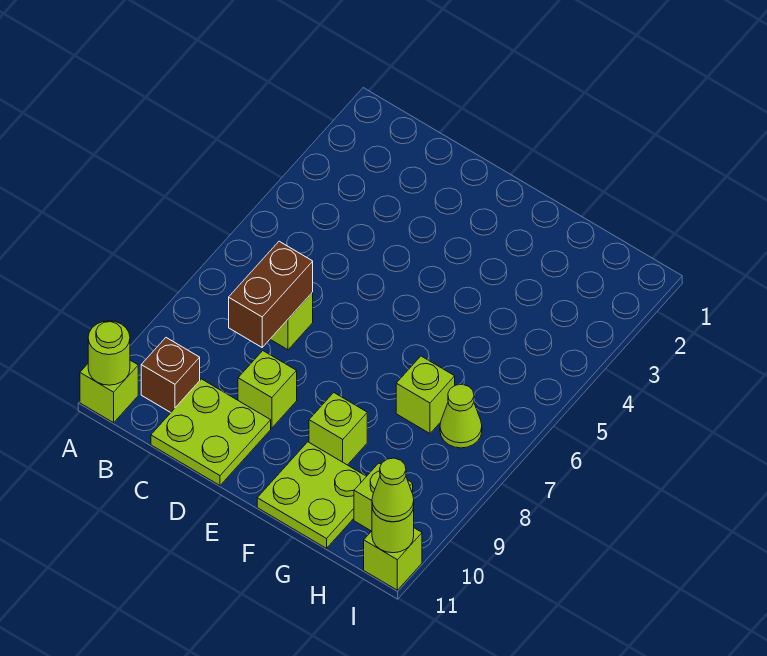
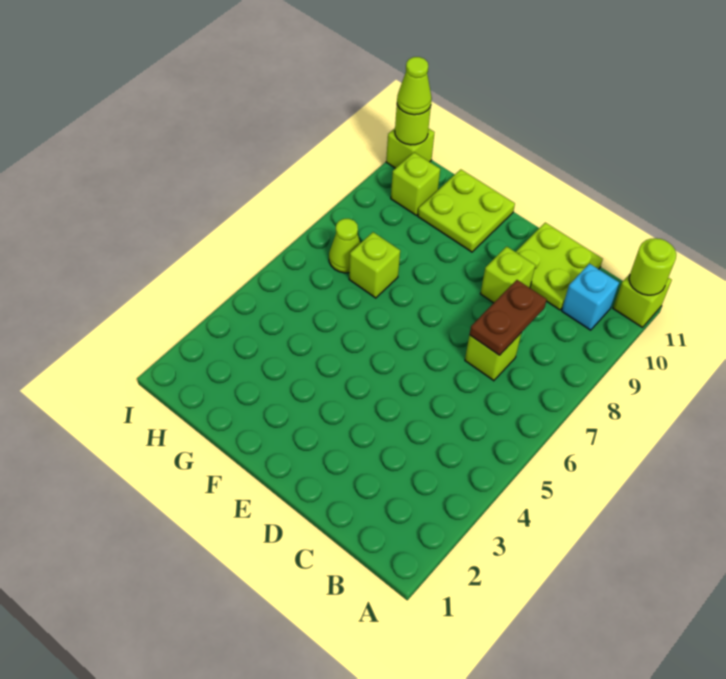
brown 1x1 brick [141,338,200,413] -> cyan 1x1 brick [562,264,619,330]
brown 1x2 brick [229,241,313,347] -> brown 1x2 plate [470,280,547,355]
lime 1x1 brick [309,393,367,465] -> none

